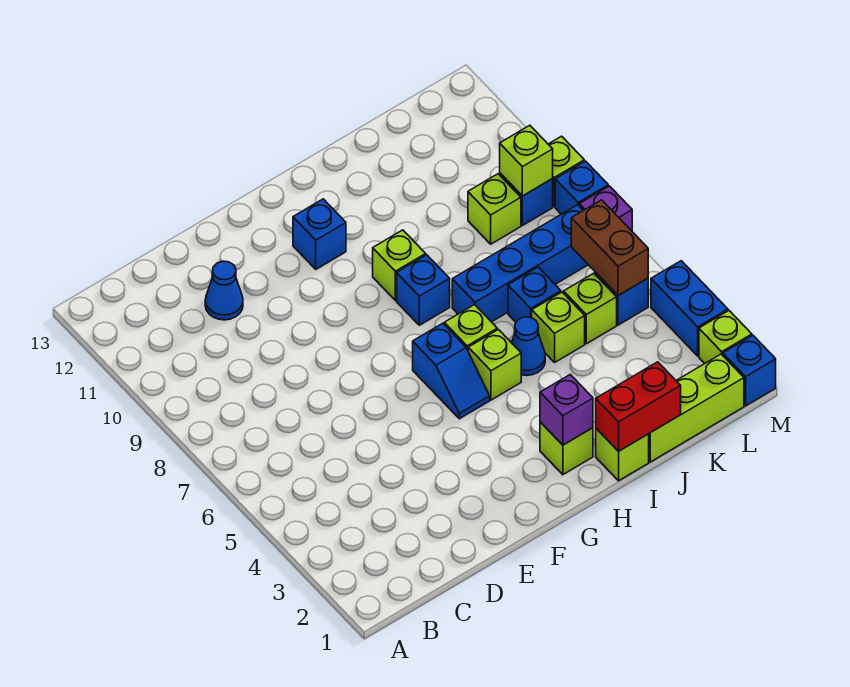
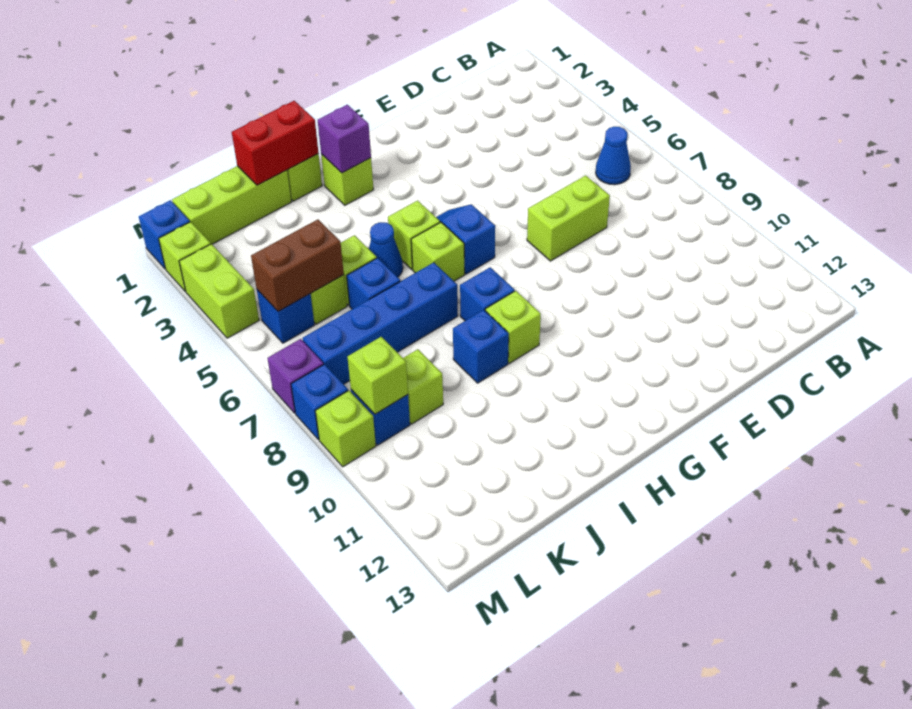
none -> lime 1x2 brick [527,175,610,261]
blue 1x1 cone [205,261,243,320] -> blue 1x1 cone moved to [596,127,631,185]
blue 1x1 brick [293,199,346,269] -> blue 1x1 brick moved to [453,310,509,383]
brown 1x2 brick [571,200,648,296] -> brown 1x2 brick turned to [251,220,344,311]
blue 1x2 brick [651,261,728,356] -> lime 1x2 brick [179,244,259,338]

